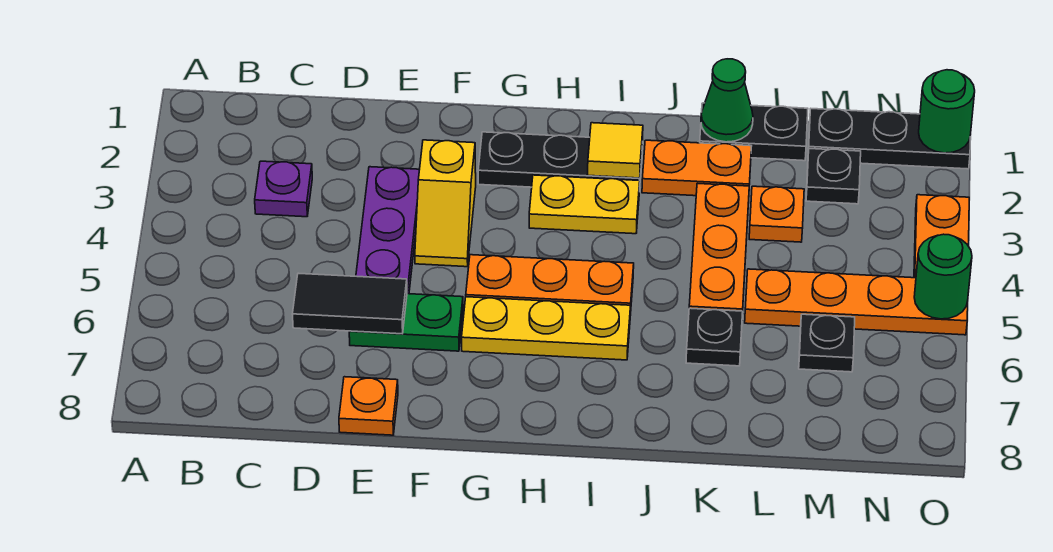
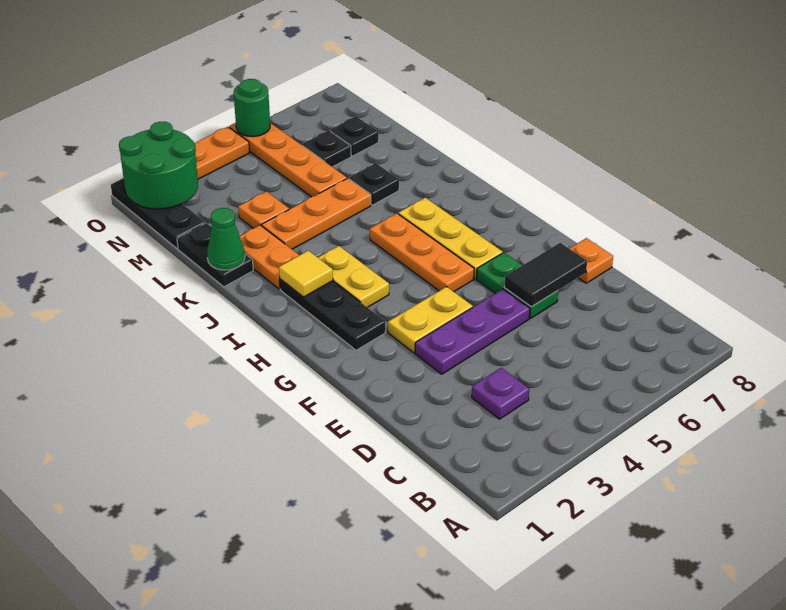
black 1x2 tile [292,273,407,334] -> black 1x2 tile turned to [504,243,587,307]
yellow 1x2 slope [415,140,476,267] -> yellow 1x2 plate [388,287,473,353]
black 1x1 plate [806,149,861,204] -> black 1x1 plate moved to [330,117,378,156]
green 1x1 round brick [919,70,975,153] -> green 2x2 round brick [119,122,198,209]

